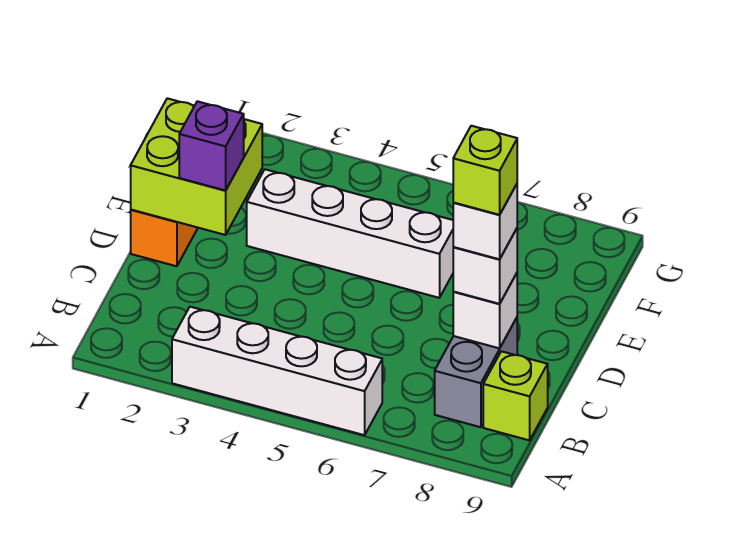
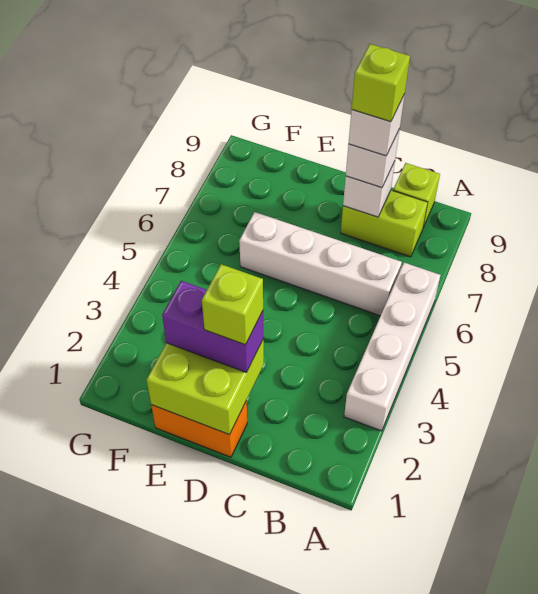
grey 1x2 brick [435,318,517,427] -> lime 1x2 brick [341,190,428,257]
purple 1x1 brick [179,101,244,190] -> purple 1x2 brick [162,281,263,372]
none -> lime 1x1 brick [202,264,263,345]
white 1x4 brick [247,169,453,298] -> white 1x4 brick turned to [239,212,402,316]

